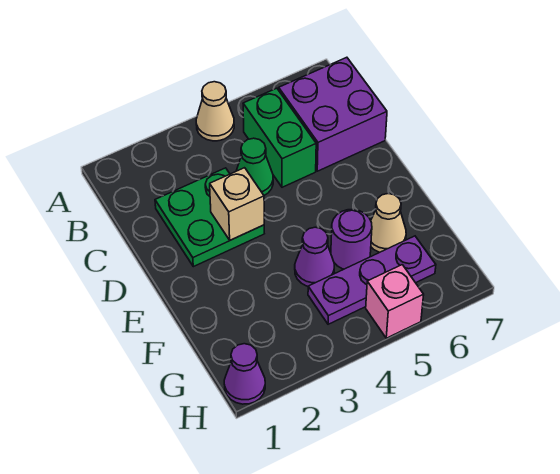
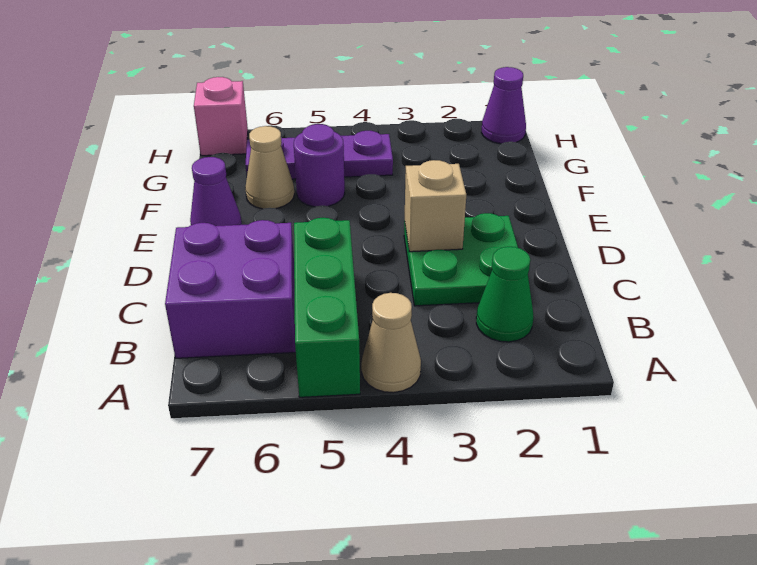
green 1x2 brick [243,88,316,187] -> green 1x3 brick [294,218,360,397]
green 1x1 cone [236,138,273,195] -> green 1x1 cone moved to [476,247,533,342]
purple 1x1 cone [295,227,334,286] -> purple 1x1 cone moved to [190,157,242,226]
pink 1x1 brick [366,265,424,338] -> pink 1x1 brick moved to [194,77,248,156]

